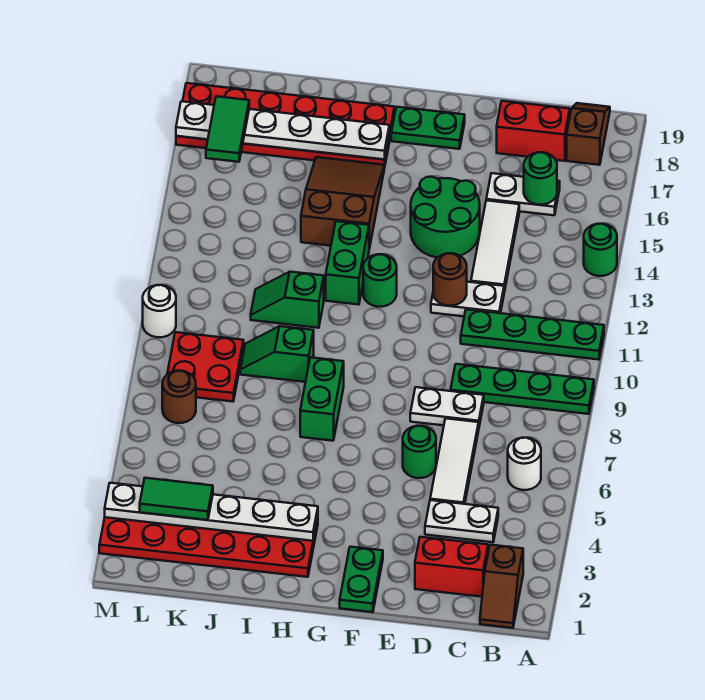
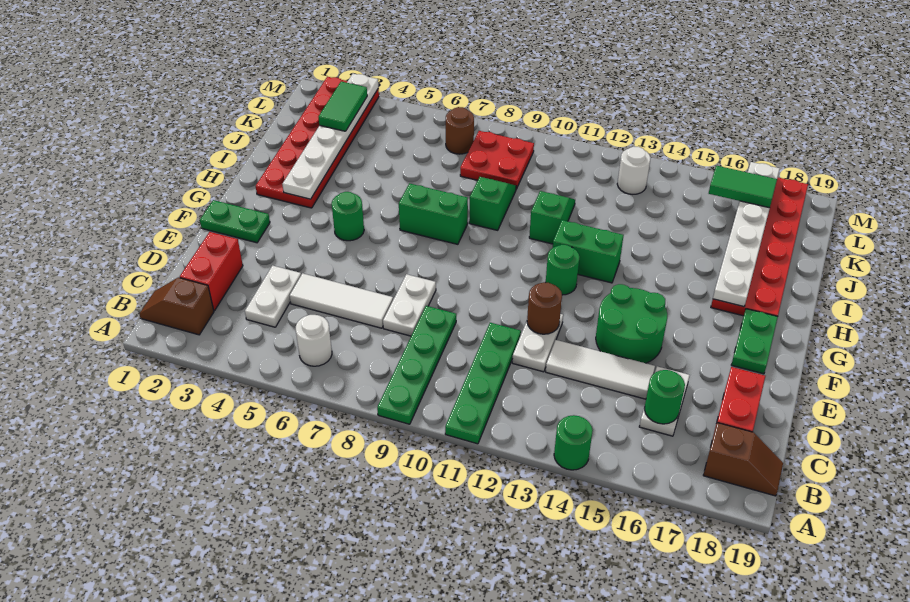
green 1x1 round brick [403,426,436,478] -> green 1x1 round brick moved to [332,192,364,241]
brown 2x3 slope [301,157,384,249] -> none
white 1x1 round brick [143,285,176,337] -> white 1x1 round brick moved to [617,147,651,194]

